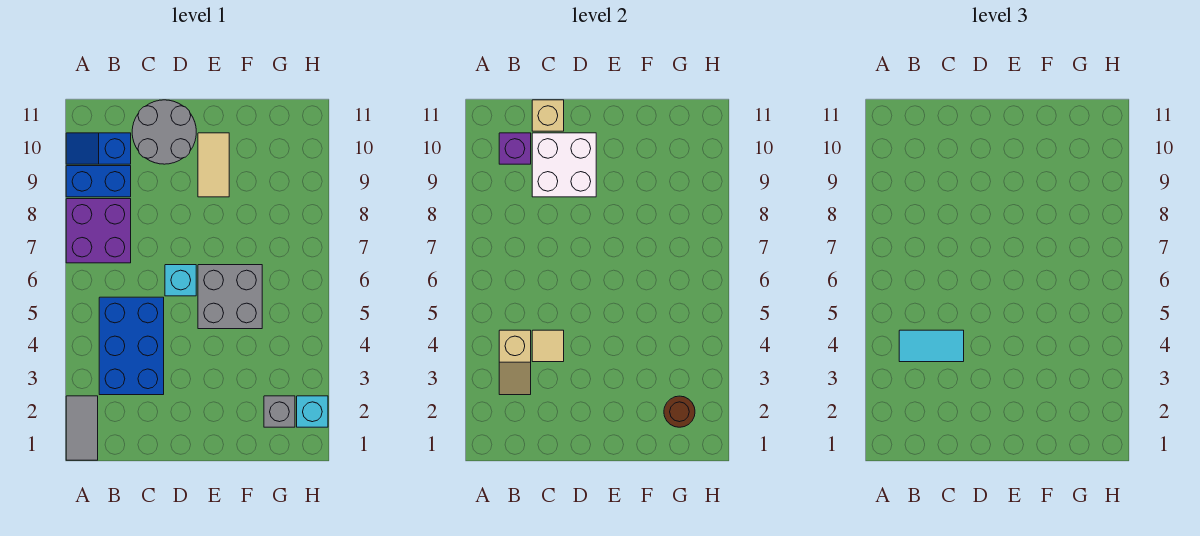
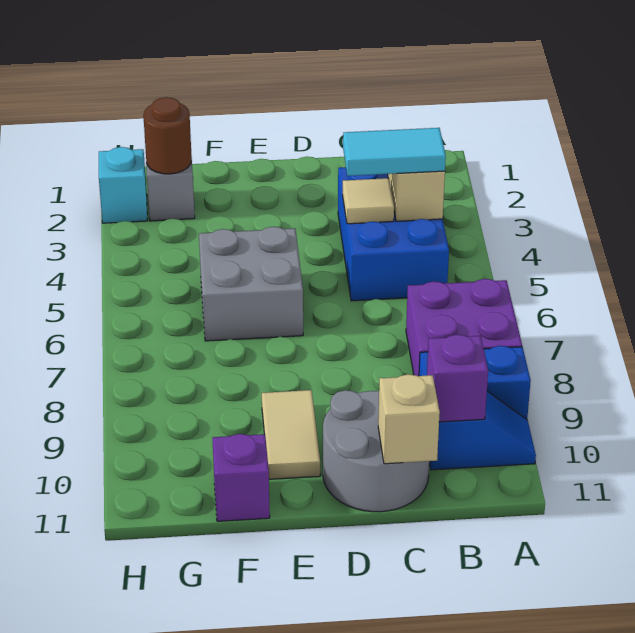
grey 1x2 tile [66,396,98,460] -> none
white 2x2 brick [532,133,596,197] -> none
cyan 1x1 brick [165,265,196,296] -> none
none -> purple 1x1 brick [212,434,270,521]

